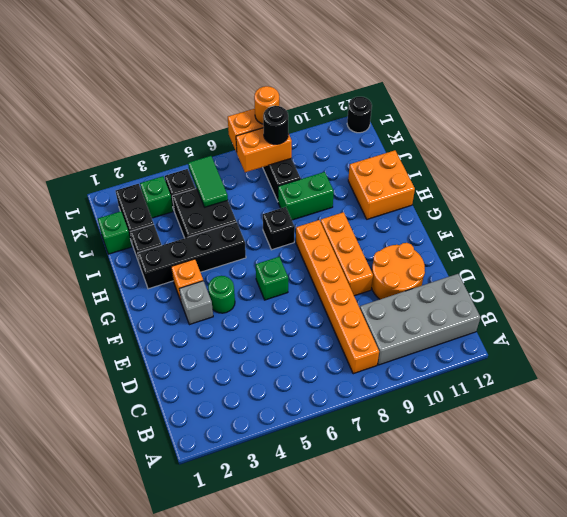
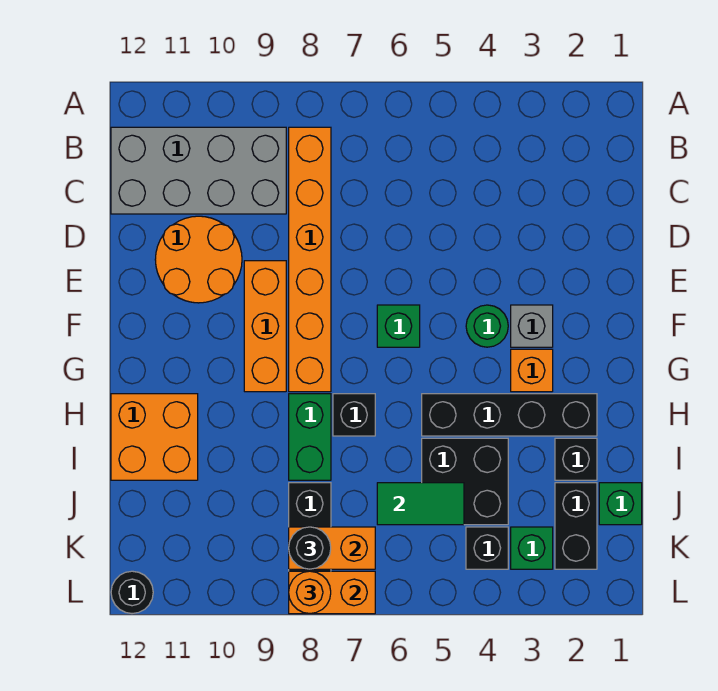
green 1x2 brick [278,172,334,220] -> green 1x2 brick turned to [289,394,331,480]
green 1x2 tile [188,156,228,207] -> green 1x2 tile turned to [377,483,464,525]

